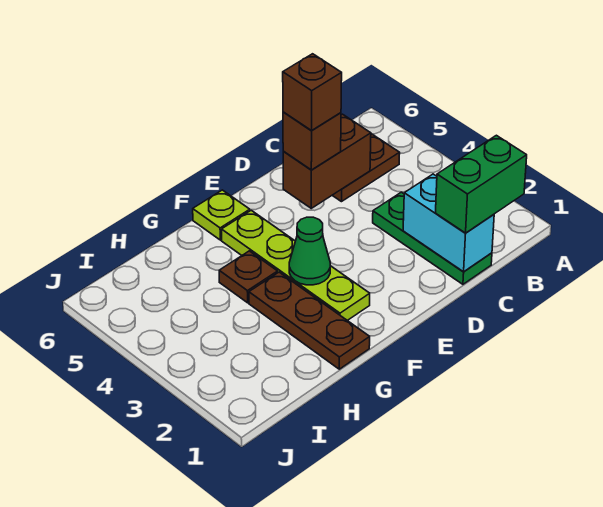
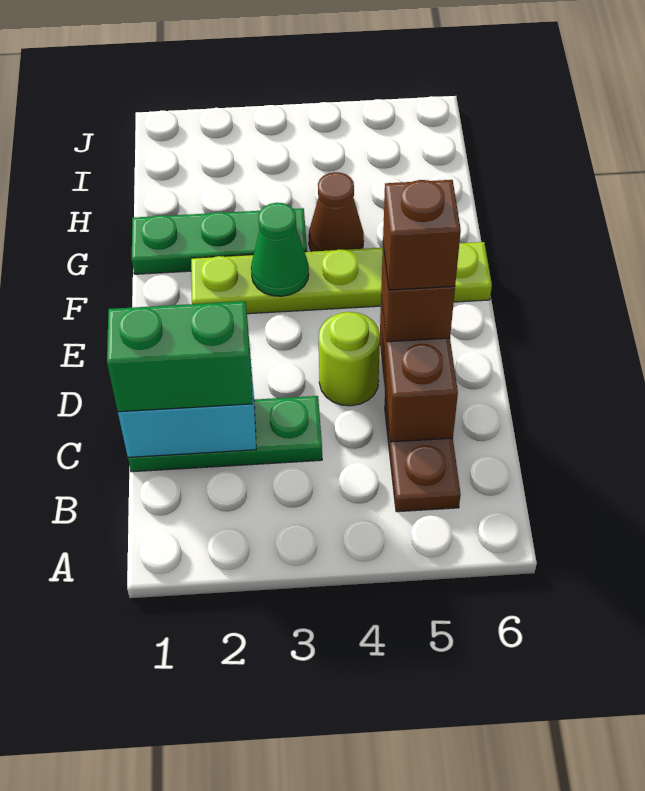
green 1x2 brick [436,135,527,233] -> green 1x2 brick turned to [107,301,252,412]
none -> lime 1x1 round brick [319,312,380,406]
brown 1x3 plate [249,272,370,369] -> green 1x3 plate [132,208,307,274]
brown 1x1 plate [219,251,278,303] -> brown 1x1 cone [308,172,364,251]

